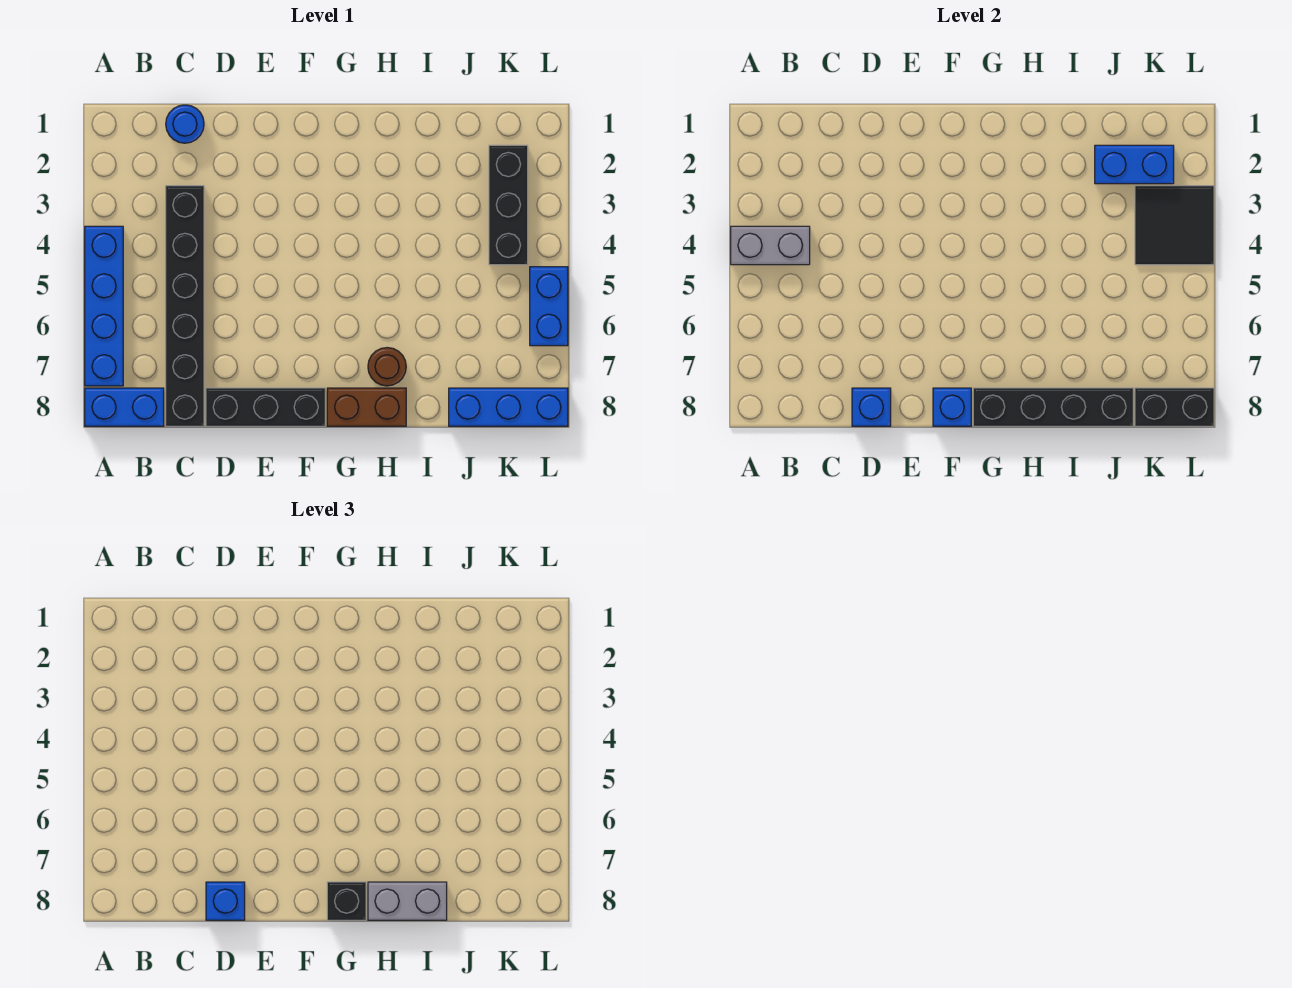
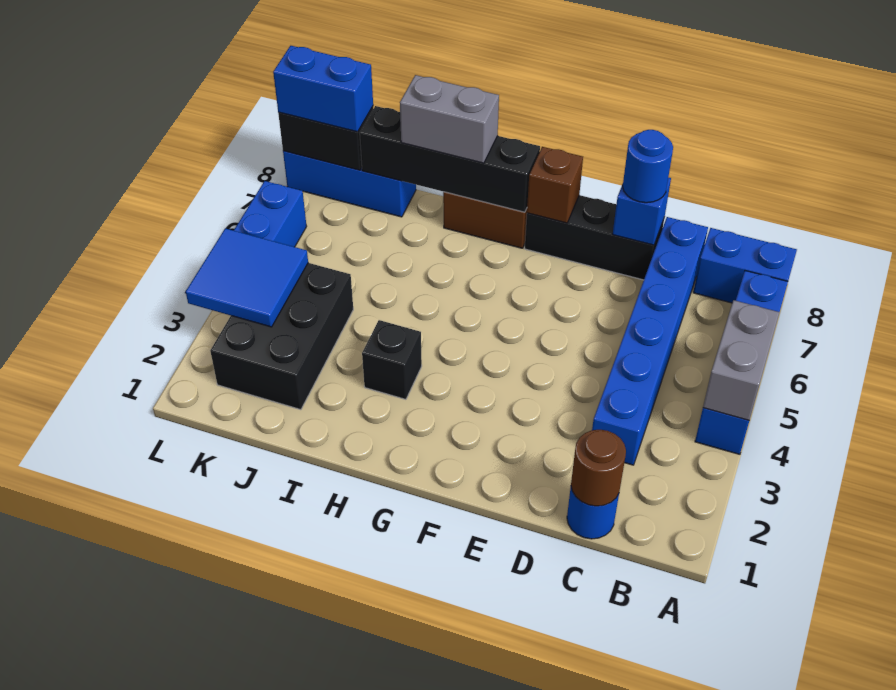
grey 1x2 brick [731,226,810,265] -> grey 1x2 brick turned to [703,300,780,420]
black 1x6 brick [166,186,204,426] -> blue 1x6 brick [592,217,708,465]
blue 1x1 brick [206,882,245,920] -> blue 1x1 round brick [623,130,673,203]
blue 1x1 brick [933,388,971,426] -> brown 1x1 brick [527,147,583,223]
black 1x1 brick [327,882,366,920] -> black 1x1 brick moved to [362,320,422,399]
brown 1x1 round brick [368,348,406,386] -> brown 1x1 round brick moved to [571,430,626,506]
blue 1x2 brick [1095,145,1174,184] -> blue 1x2 brick moved to [273,46,373,132]
black 1x3 brick [489,145,528,265] -> black 2x3 brick [210,263,353,410]
black 2x2 tile [1135,186,1214,265] -> blue 2x2 tile [186,228,308,327]

